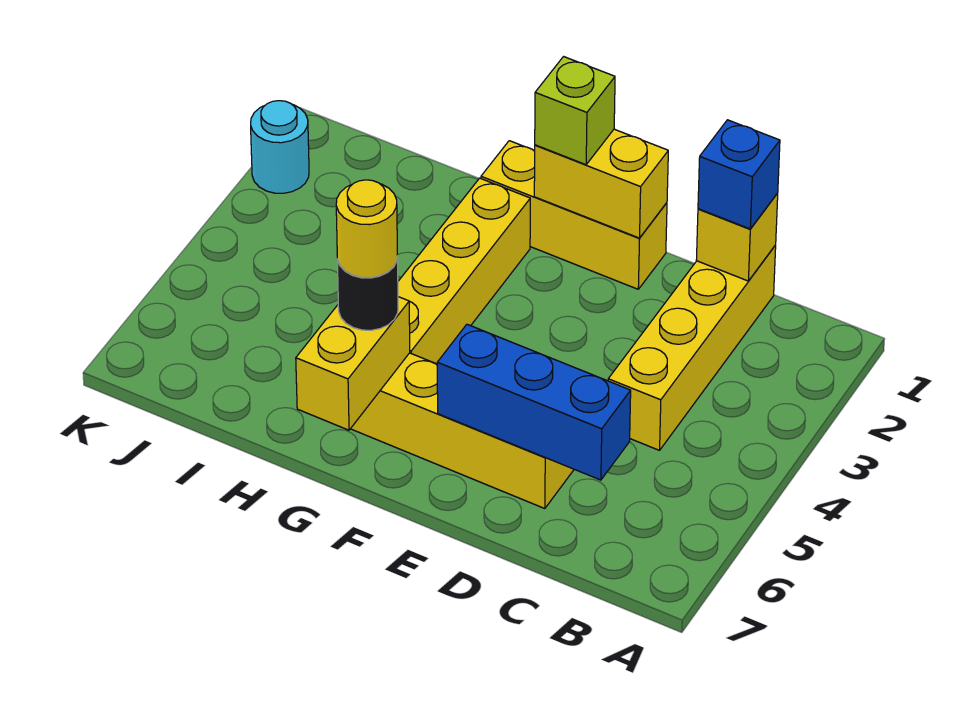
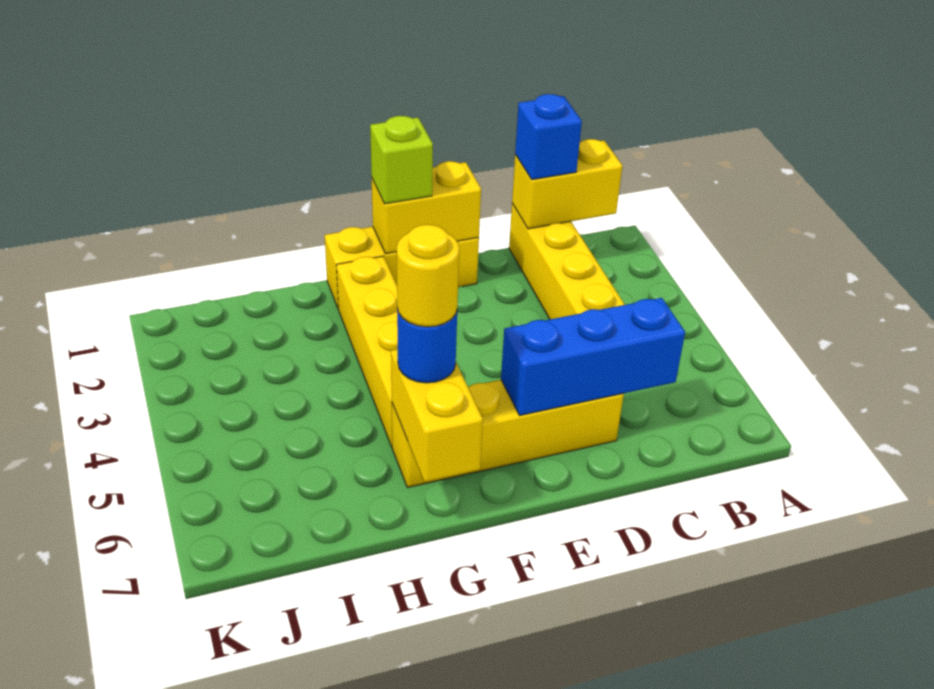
yellow 1x1 brick [696,193,778,281] -> yellow 1x2 brick [512,139,623,229]
black 1x1 round brick [337,256,398,330] -> blue 1x1 round brick [397,309,457,383]
cyan 1x1 round brick [251,101,309,193] -> none

